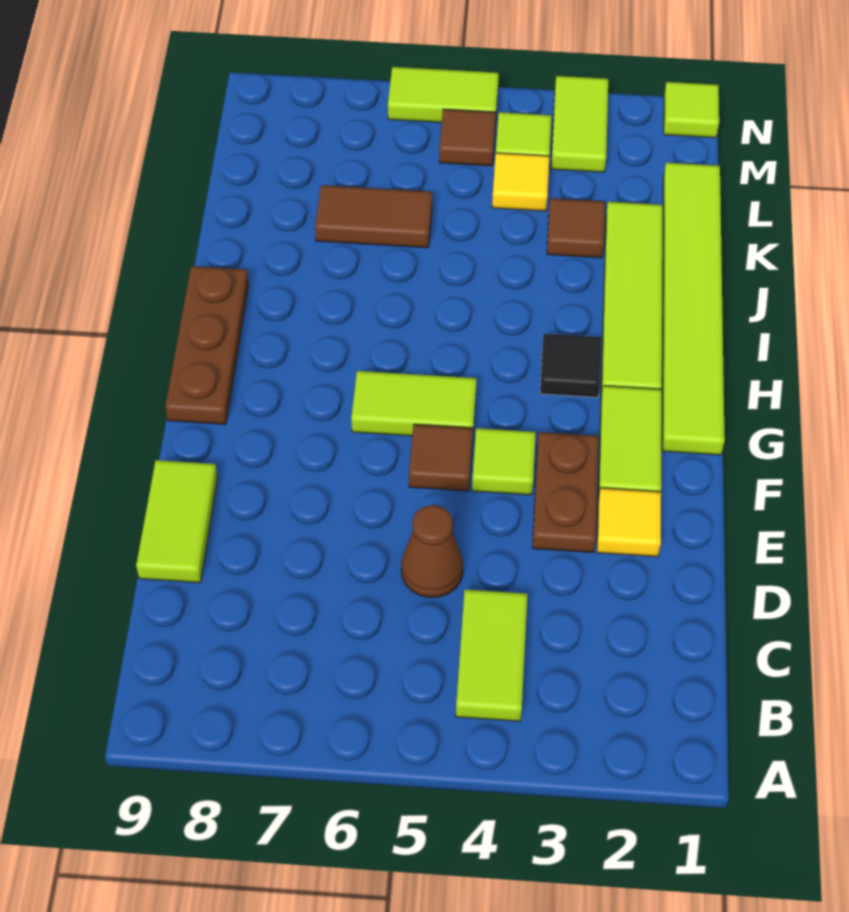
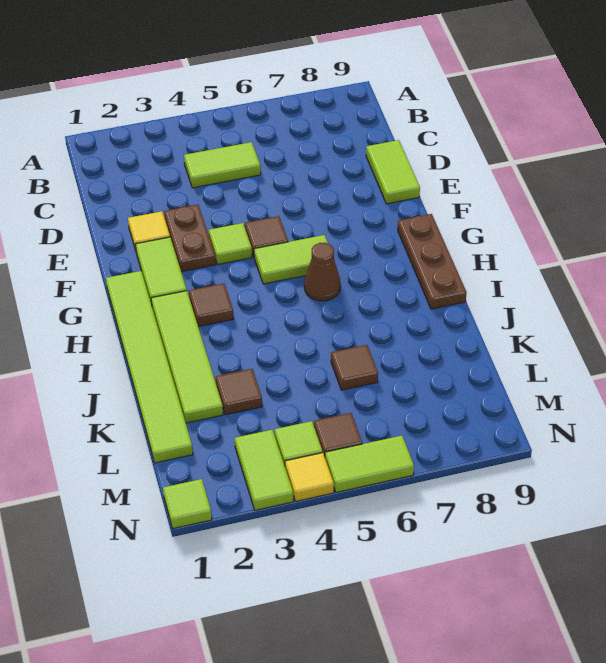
lime 1x2 tile [456,590,528,721] -> lime 1x2 tile turned to [184,142,261,188]
brown 1x1 cone [401,505,463,598] -> brown 1x1 cone moved to [304,243,341,301]
black 1x1 tile [540,334,601,397] -> brown 1x1 tile [189,283,233,327]
brown 1x2 tile [315,185,433,248] -> brown 1x1 tile [331,345,378,390]
yellow 1x1 tile [492,153,550,211] -> yellow 1x1 tile moved to [285,453,334,501]

